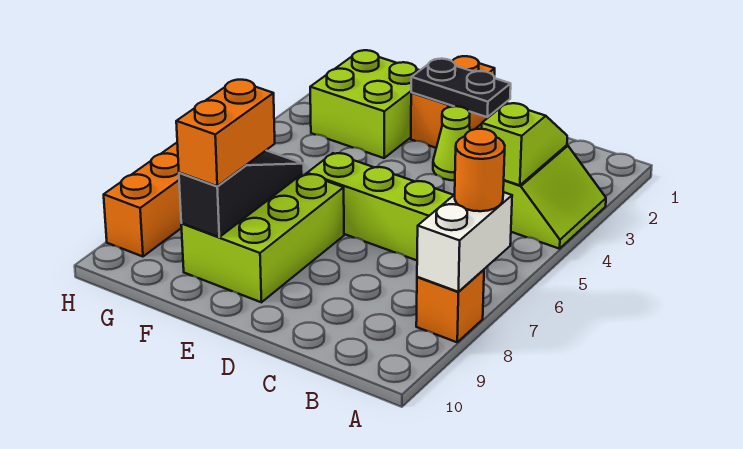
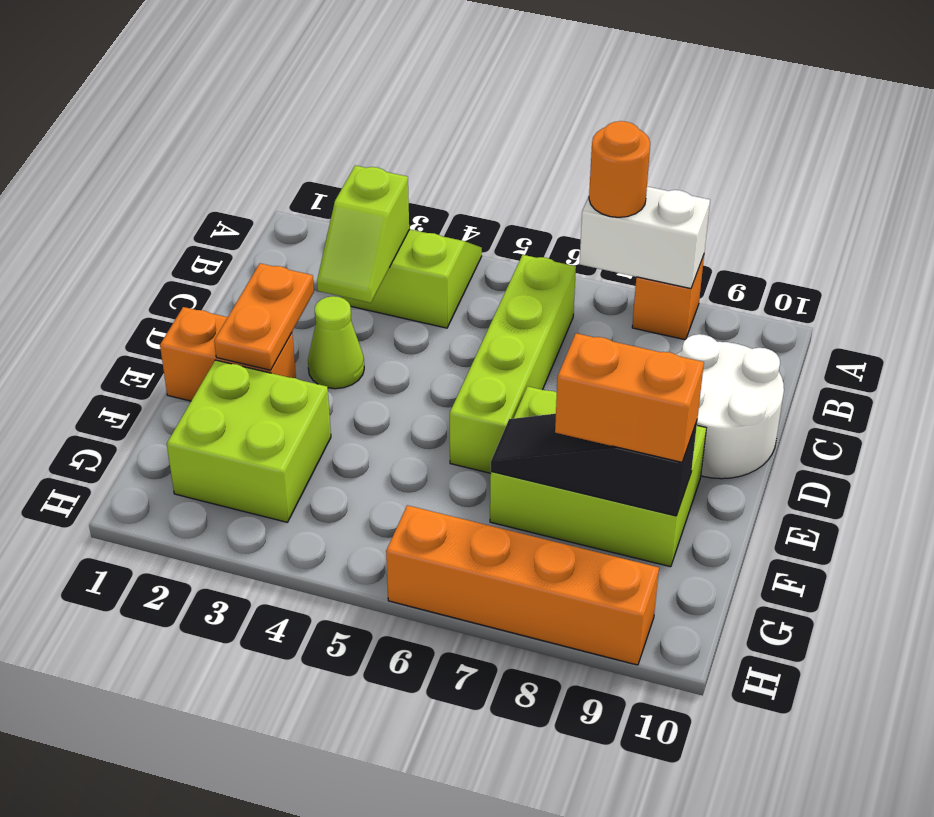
lime 1x2 slope [482,103,567,185] -> lime 1x2 slope turned to [317,165,409,303]
none -> white 2x2 round brick [676,334,784,479]
black 1x2 plate [411,59,511,117] -> orange 1x2 plate [214,263,314,370]

